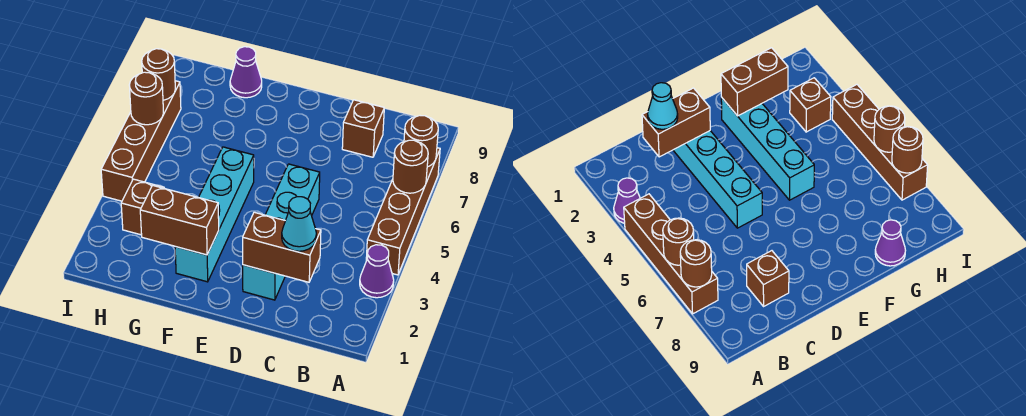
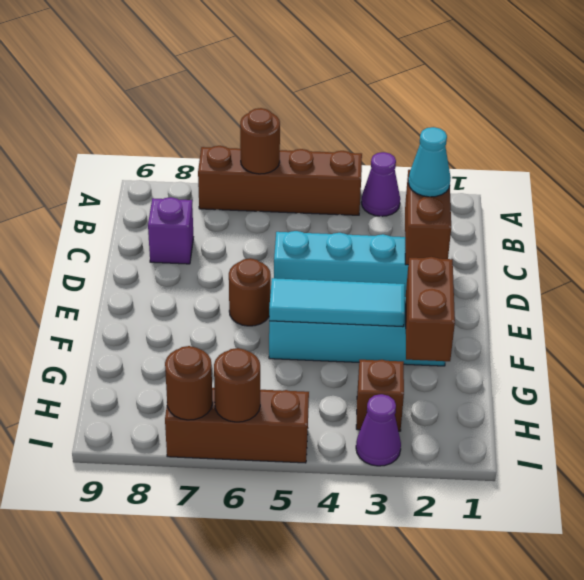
brown 1x1 round brick [404,116,438,167] -> brown 1x1 round brick moved to [229,258,271,326]
brown 1x1 brick [342,100,384,157] -> purple 1x1 brick [148,197,193,264]
none -> cyan 1x3 tile [269,278,405,327]
purple 1x1 cone [230,47,262,98] -> purple 1x1 cone moved to [356,394,401,466]
brown 1x4 brick [101,81,181,201] -> brown 1x3 brick [165,388,309,463]

